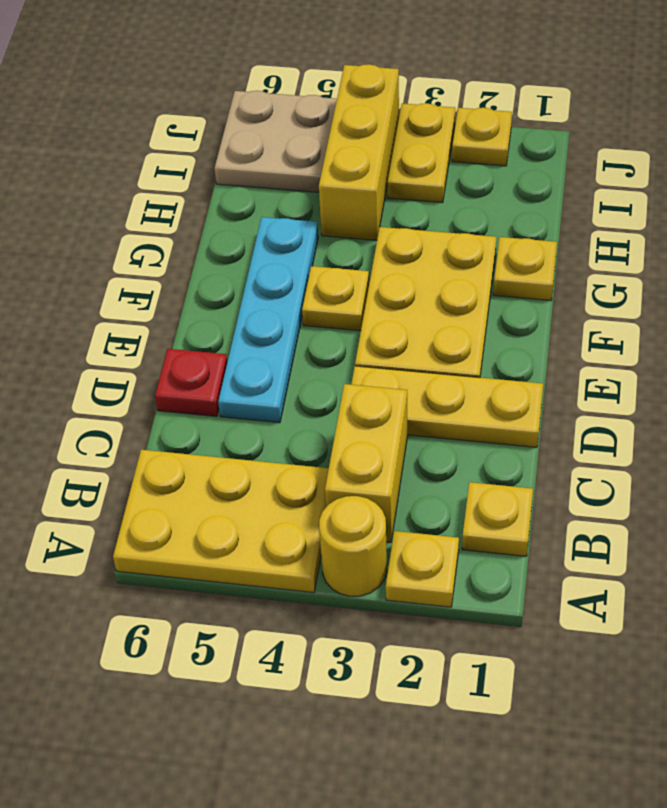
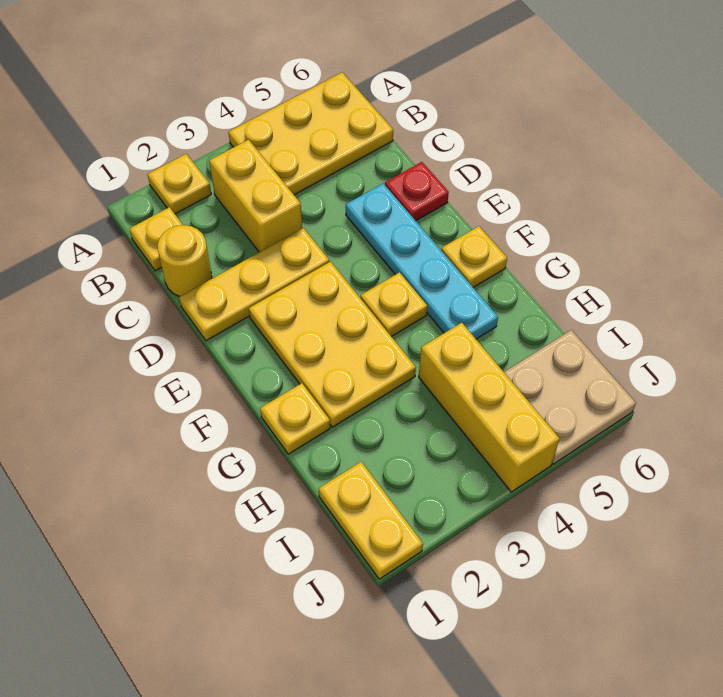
yellow 1x1 round brick [319,496,387,596] -> yellow 1x1 round brick moved to [157,225,212,297]
yellow 1x2 plate [388,103,455,203] -> yellow 1x2 plate moved to [319,462,423,579]
yellow 1x1 plate [452,108,512,166] -> yellow 1x1 plate moved to [441,226,507,287]

